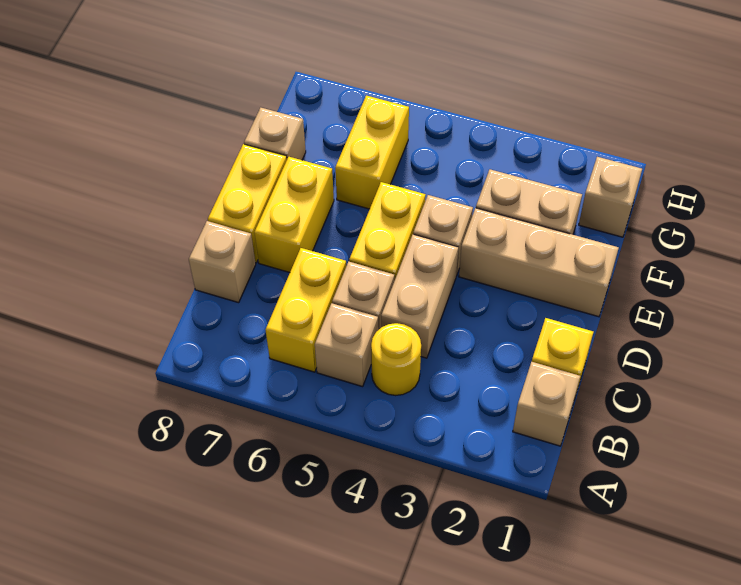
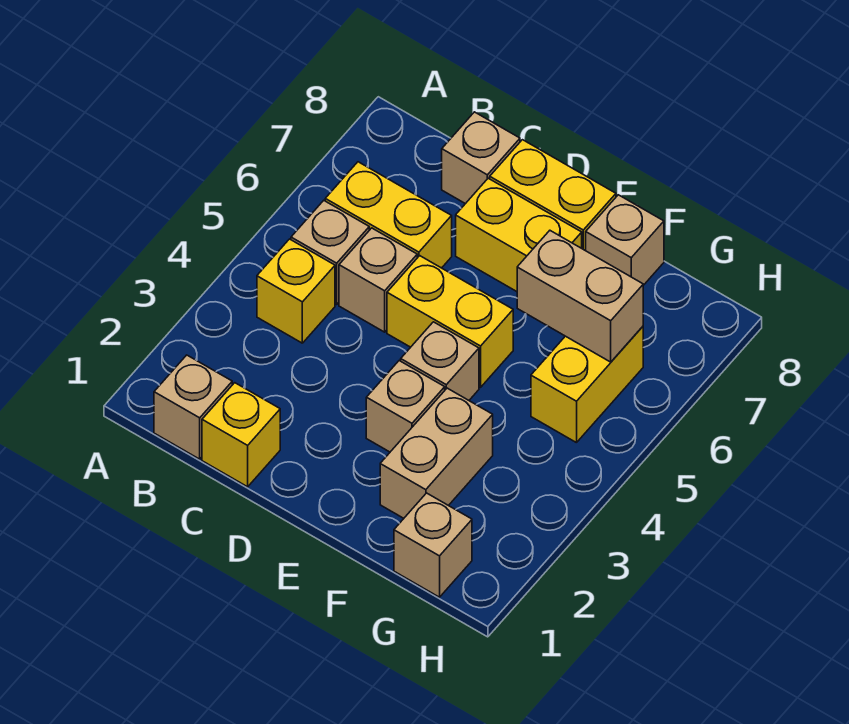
yellow 1x1 round brick [371,323,421,396] -> yellow 1x1 brick [257,239,335,343]
tan 1x2 brick [381,235,458,358] -> tan 1x2 brick moved to [517,231,643,362]
tan 1x3 brick [459,208,619,317] -> tan 1x1 brick [366,361,445,452]
yellow 1x2 brick [335,96,409,209] -> yellow 1x2 brick turned to [531,327,643,443]

